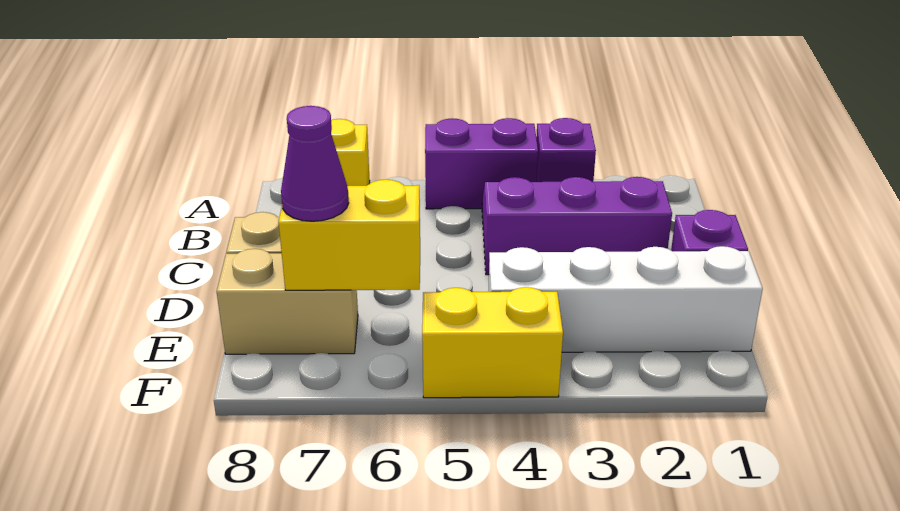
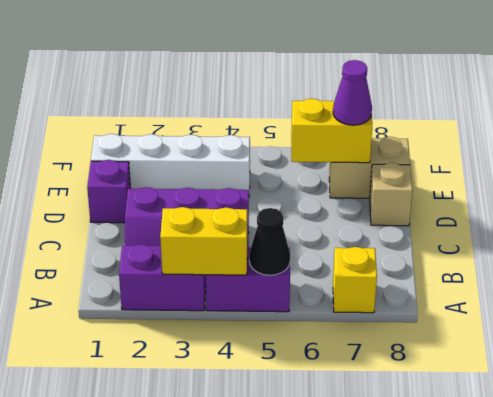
purple 1x1 brick [536,118,596,182] -> purple 1x2 brick [119,244,206,311]
none -> black 1x1 cone [249,208,290,275]
yellow 1x2 brick [422,287,563,398] -> yellow 1x2 brick moved to [160,207,248,275]

